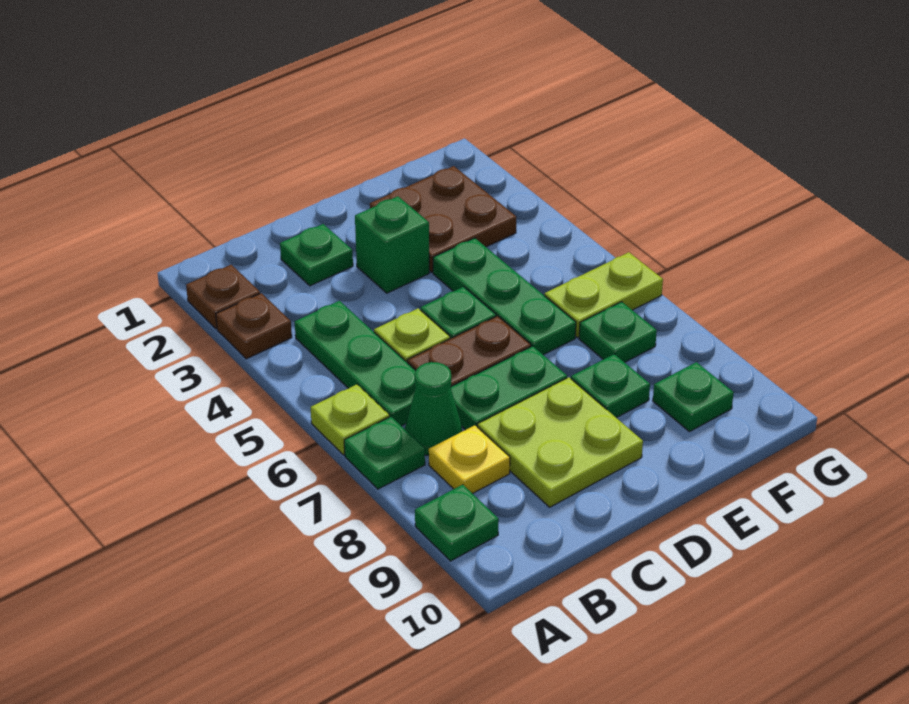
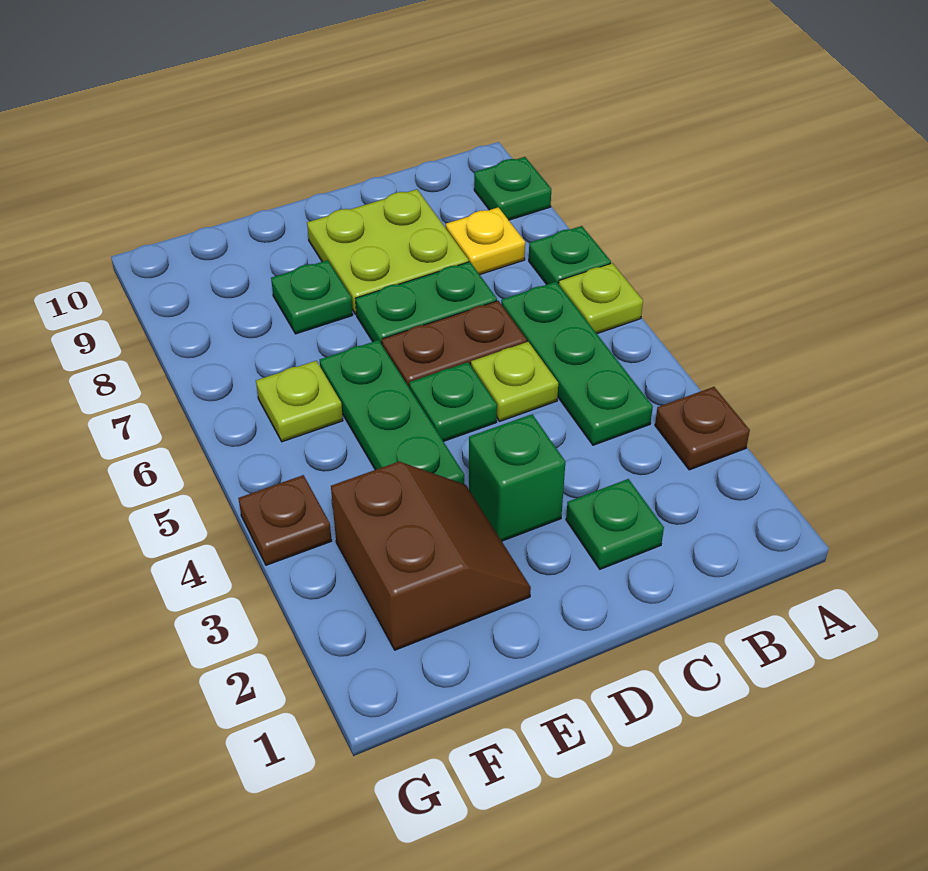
brown 1x1 plate [186,265,260,329] -> brown 1x1 plate moved to [238,475,332,565]
green 1x1 cone [405,362,462,455] -> none
brown 2x2 plate [370,166,516,272] -> brown 2x2 slope [331,462,531,650]
lime 1x2 plate [544,252,663,338] -> lime 1x1 plate [256,361,343,442]
green 1x1 plate [579,302,657,362] -> none
green 1x1 plate [653,362,734,432] -> none

